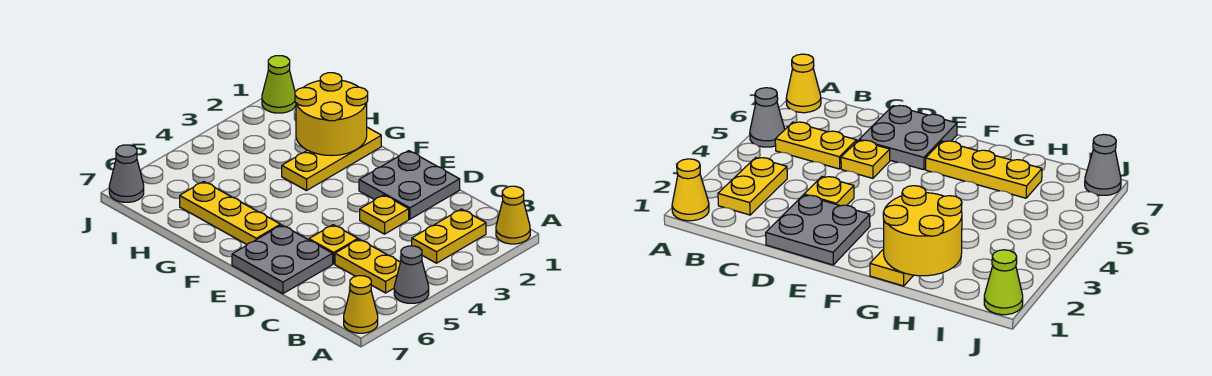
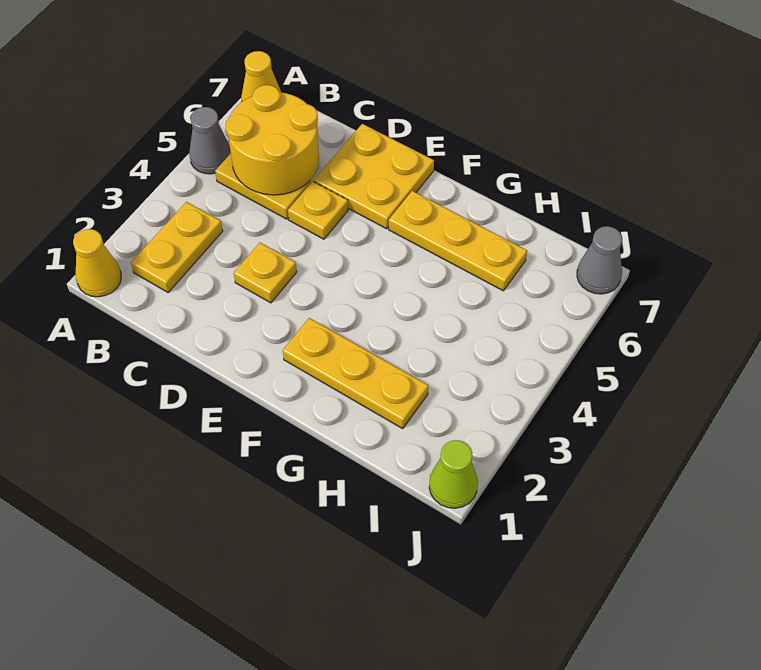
grey 2x2 plate [359,151,460,219] -> none
grey 2x2 plate [232,225,333,294] -> yellow 2x2 plate [314,124,434,229]
yellow 1x3 plate [282,127,381,191] -> yellow 1x3 plate turned to [283,318,428,429]
yellow 2x2 round brick [295,73,368,156] -> yellow 2x2 round brick moved to [225,85,319,195]

